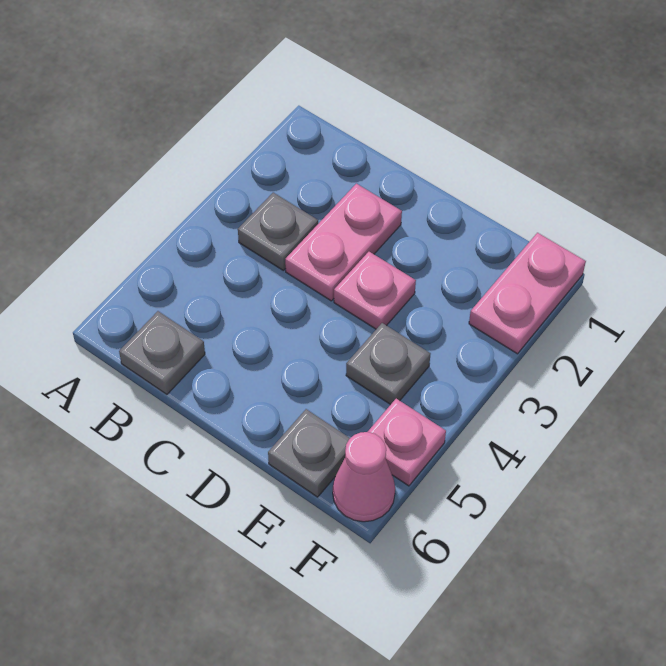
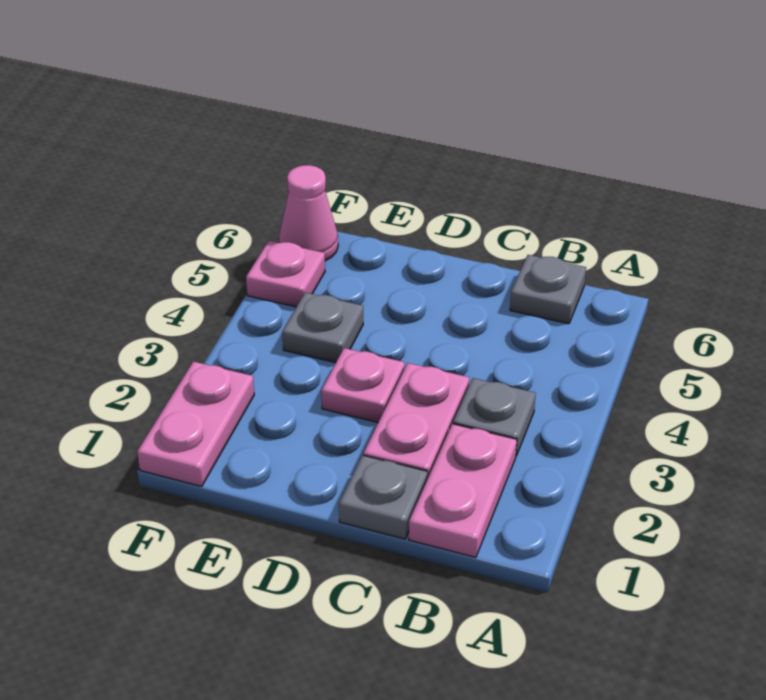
none -> pink 1x2 plate [409,424,517,557]
grey 1x1 plate [268,409,350,497] -> grey 1x1 plate moved to [339,455,427,539]

